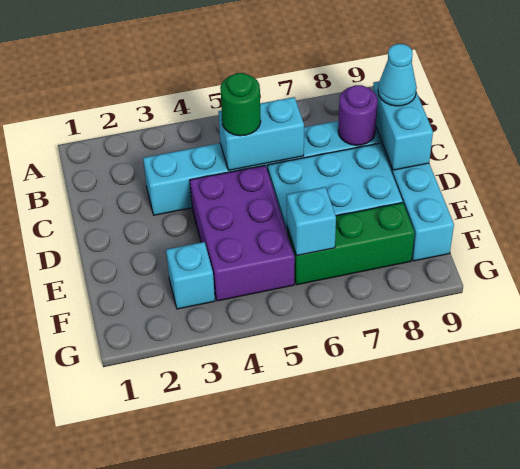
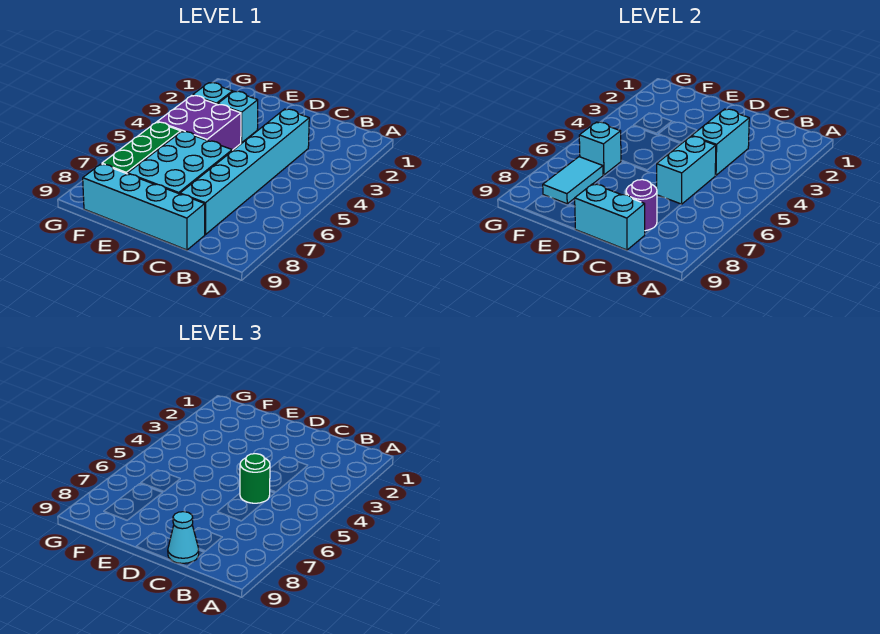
none -> cyan 1x2 brick [692,109,749,175]
purple 2x3 brick [190,165,295,301] -> purple 2x2 brick [157,96,241,150]
none -> cyan 1x1 brick [218,91,258,143]
none -> cyan 1x2 tile [543,157,603,204]

